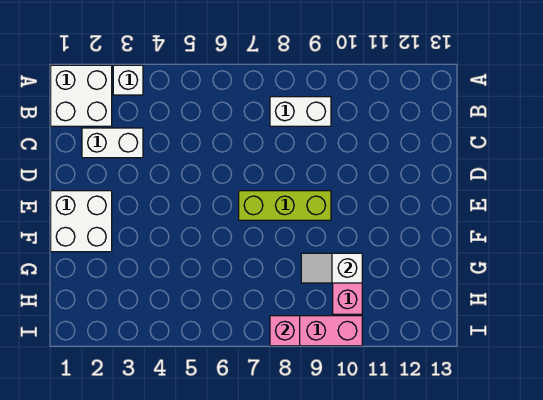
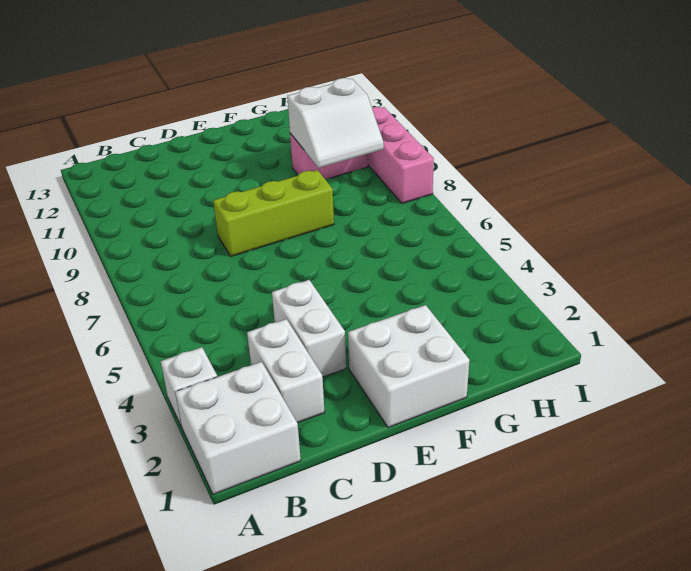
white 1x2 brick [270,97,331,126] -> white 1x2 brick moved to [272,280,346,377]
lime 1x3 brick [239,191,331,220] -> lime 1x3 brick turned to [213,170,334,256]
white 1x2 slope [301,253,362,283] -> white 2x2 slope [287,78,384,168]
pink 1x1 brick [270,316,300,346] -> none

